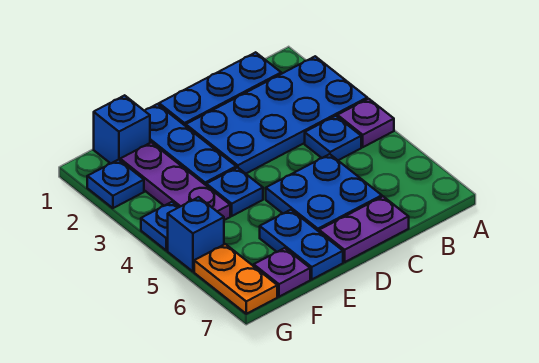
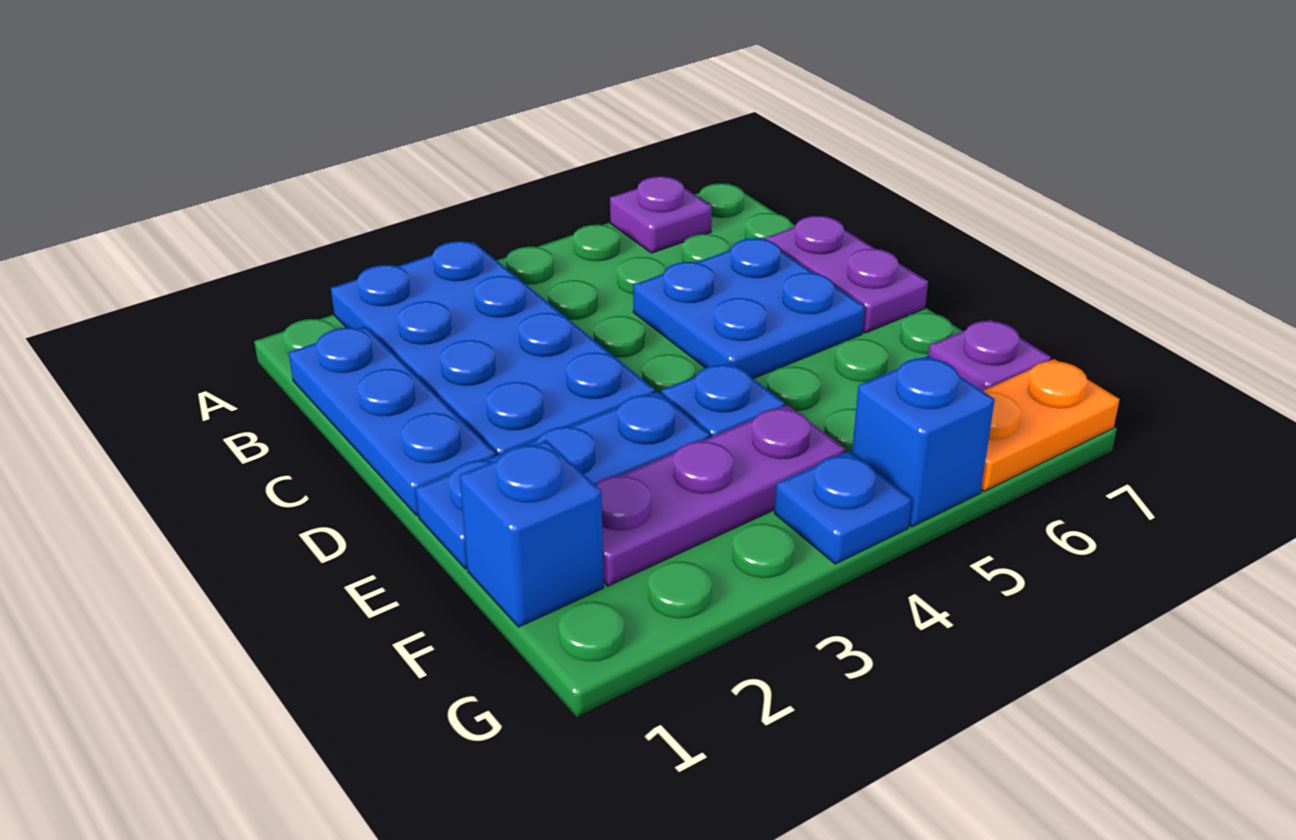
purple 1x1 plate [337,99,394,147] -> purple 1x1 plate moved to [610,176,712,253]
blue 1x1 plate [305,116,361,160] -> none
blue 1x2 plate [260,210,343,279] -> none
blue 1x1 plate [87,160,144,208] -> none

